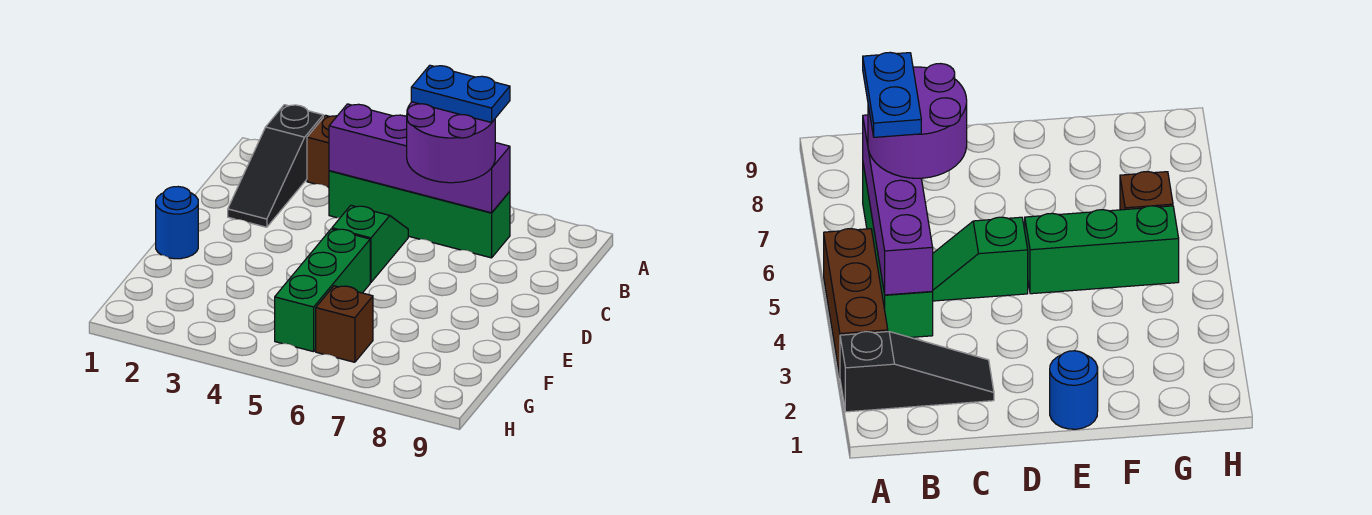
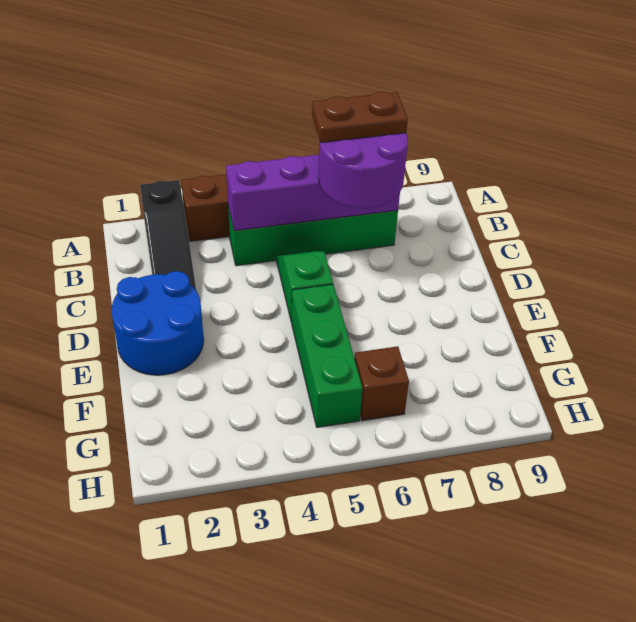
blue 1x2 plate [411,65,510,123] -> brown 1x2 plate [312,92,408,143]
blue 1x1 round brick [156,187,198,259] -> blue 2x2 round brick [112,271,204,375]

